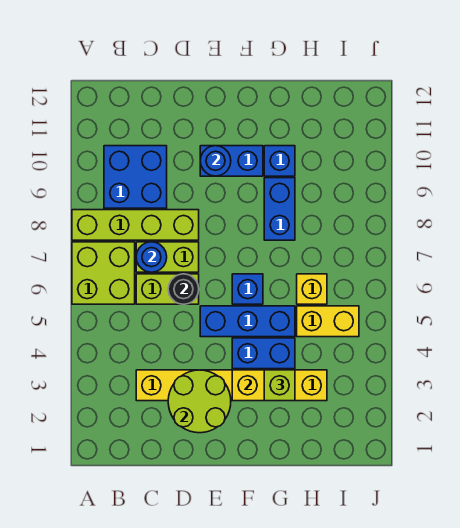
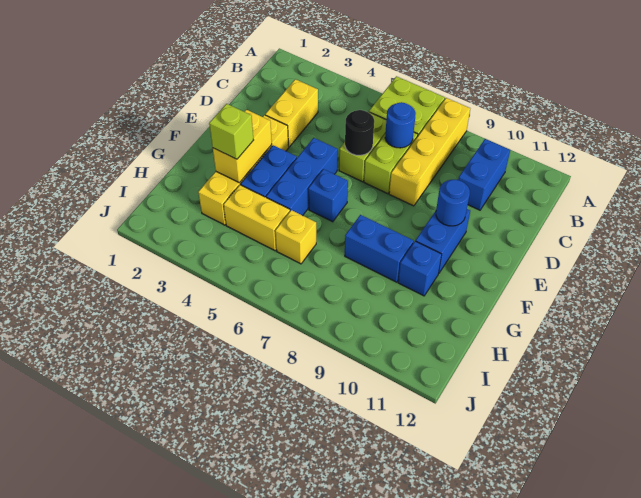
lime 1x4 brick [72,210,199,240] -> yellow 1x4 brick [389,98,470,206]
blue 2x2 brick [104,146,167,208] -> blue 1x2 brick [458,139,510,210]
lime 2x2 round brick [168,370,231,433] -> none
yellow 1x2 brick [297,306,359,337] -> yellow 1x2 brick turned to [224,185,290,251]

